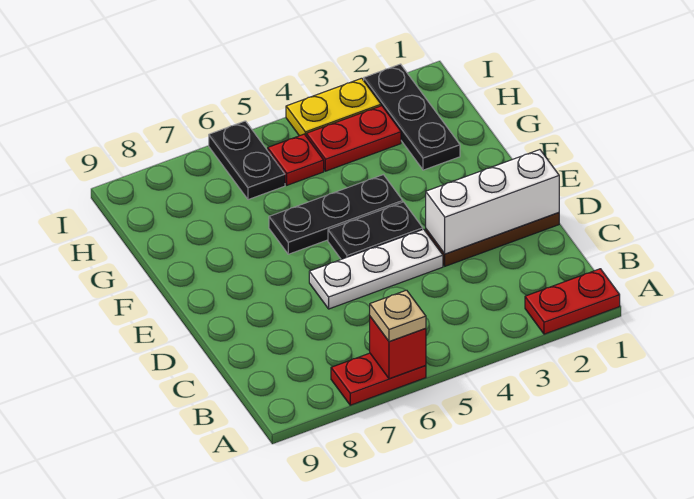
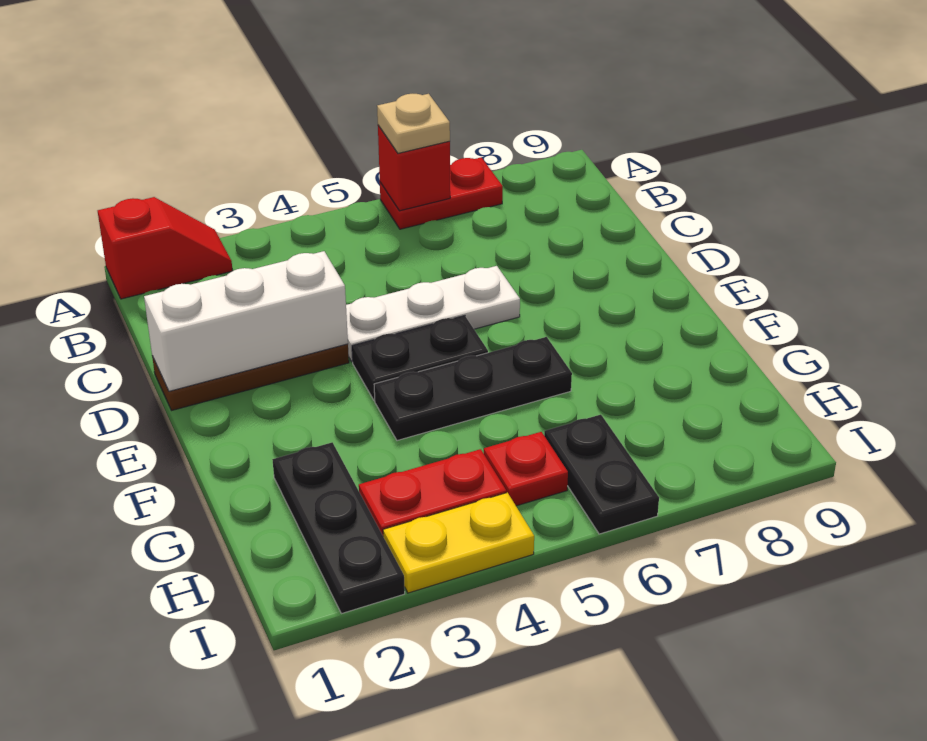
red 1x2 plate [525,269,620,334] -> red 1x2 slope [98,197,233,299]

